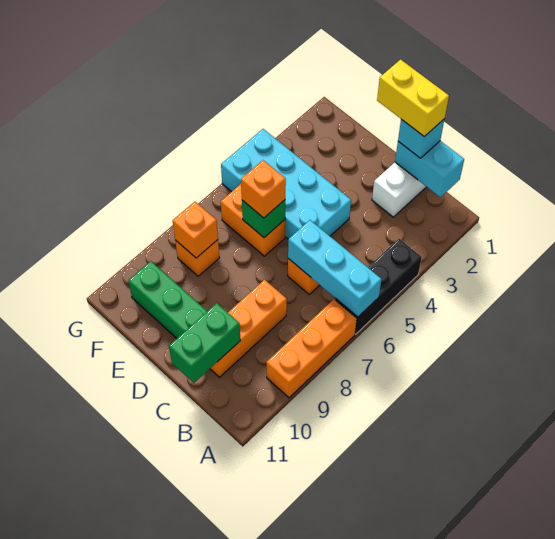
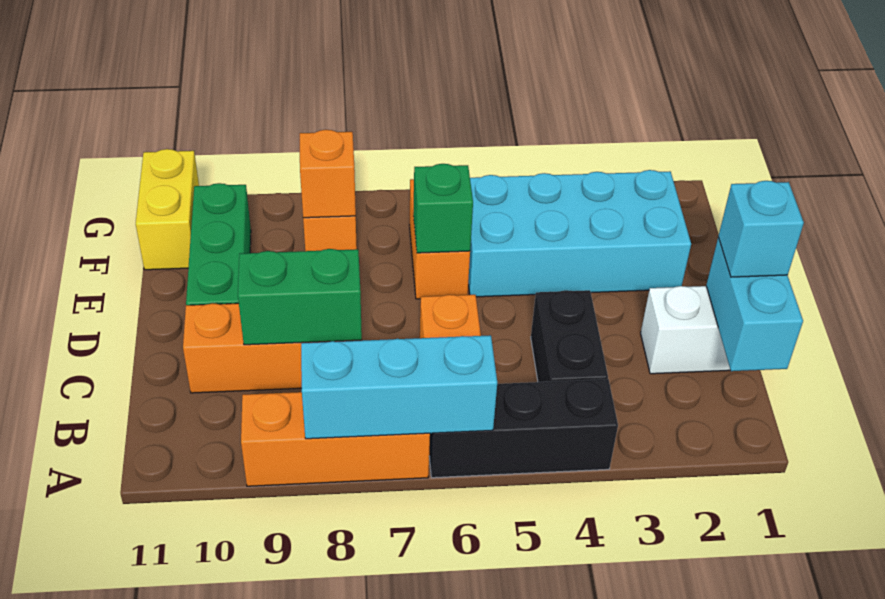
cyan 1x3 brick [288,220,381,317] -> cyan 1x3 brick turned to [301,335,497,439]
none -> black 1x2 brick [531,290,608,382]
yellow 1x2 brick [377,60,449,137] -> yellow 1x2 brick moved to [136,149,199,270]
green 1x2 brick [169,303,240,383] -> green 1x2 brick moved to [238,249,362,345]
cyan 2x4 brick [221,129,351,239] -> cyan 2x4 brick turned to [468,170,691,297]
orange 1x1 brick [241,160,286,218] -> none

